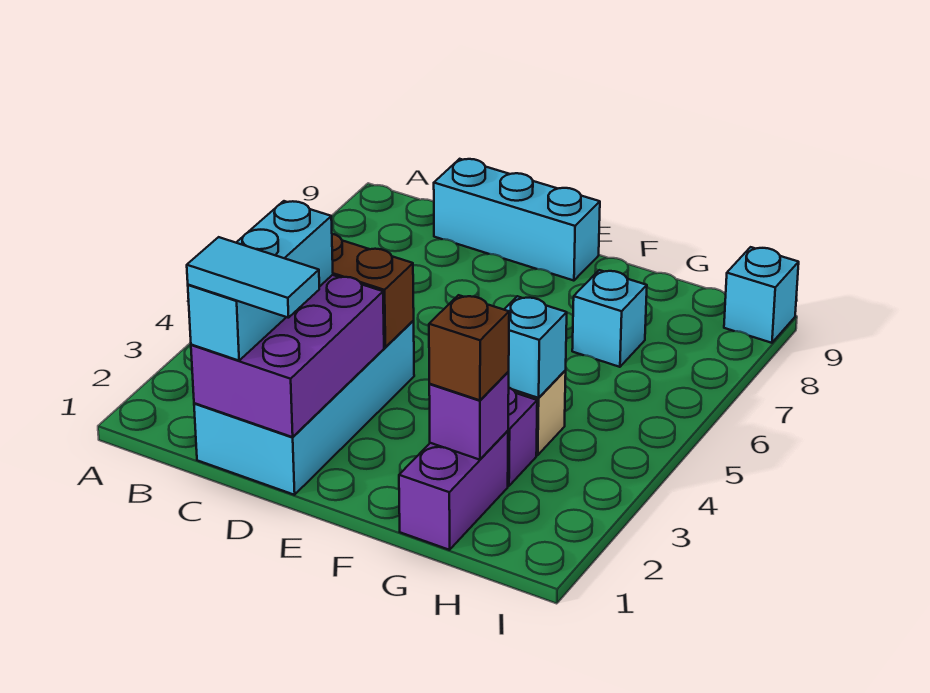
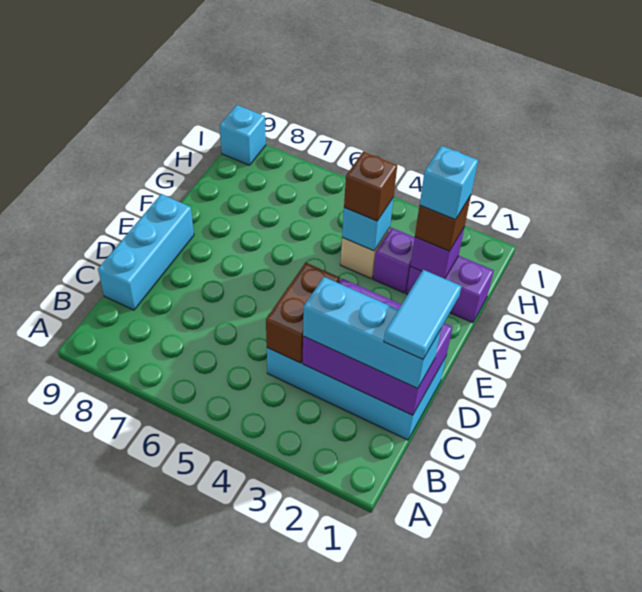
none -> brown 1x1 brick [344,151,397,221]
cyan 1x1 brick [572,270,647,367] -> cyan 1x1 brick moved to [420,146,478,220]

